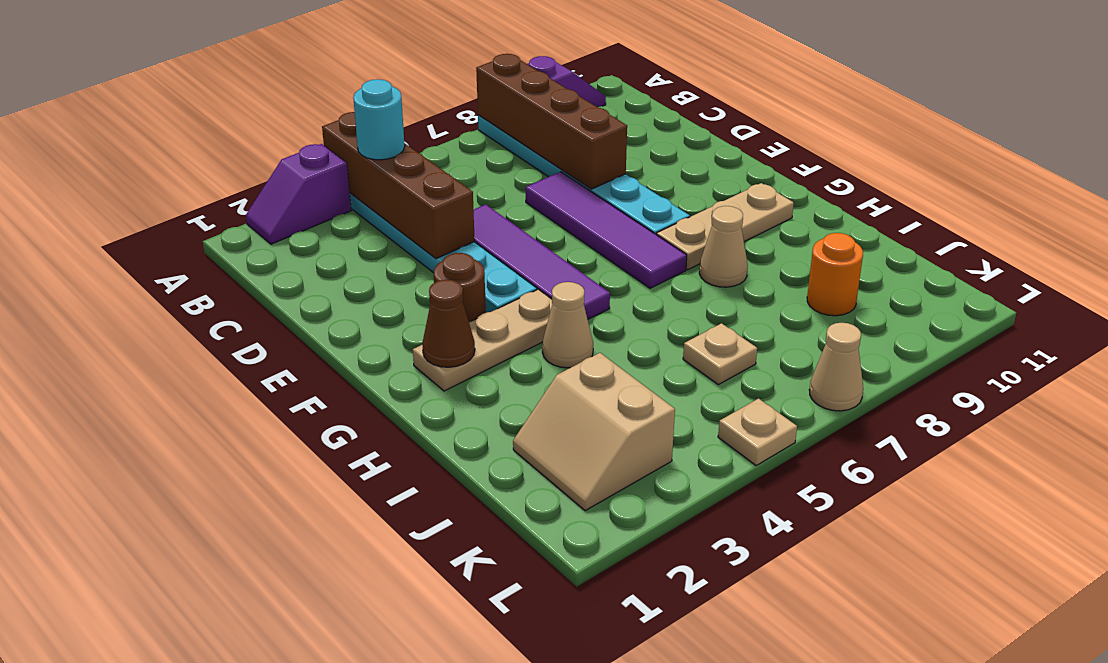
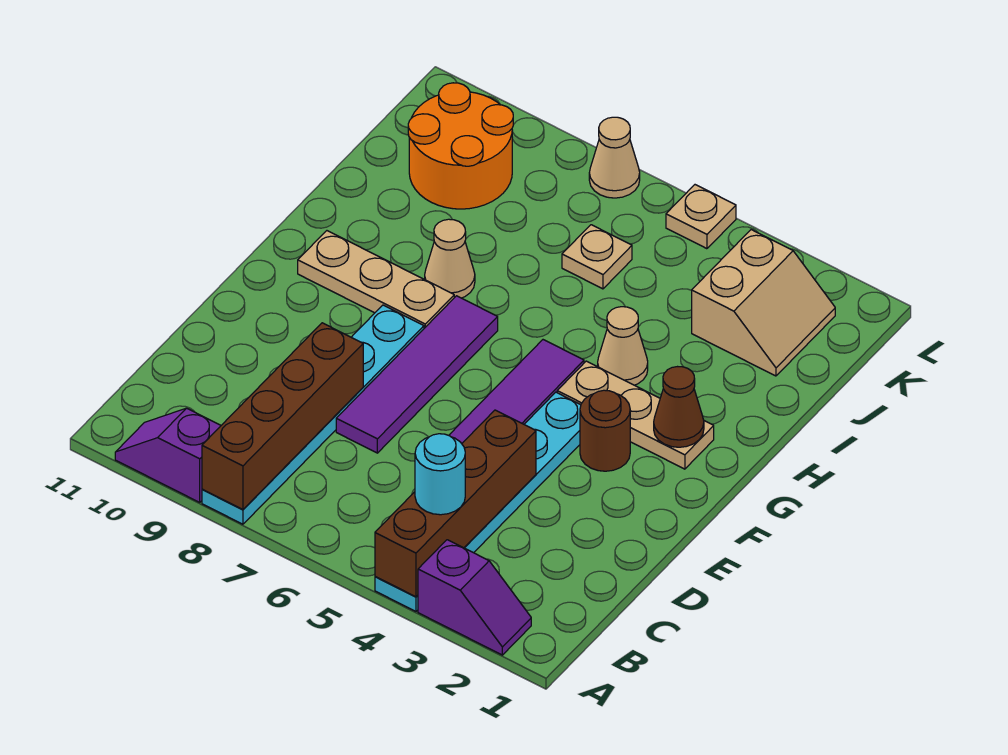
orange 1x1 round brick [807,233,863,316] -> orange 2x2 round brick [408,83,513,209]

